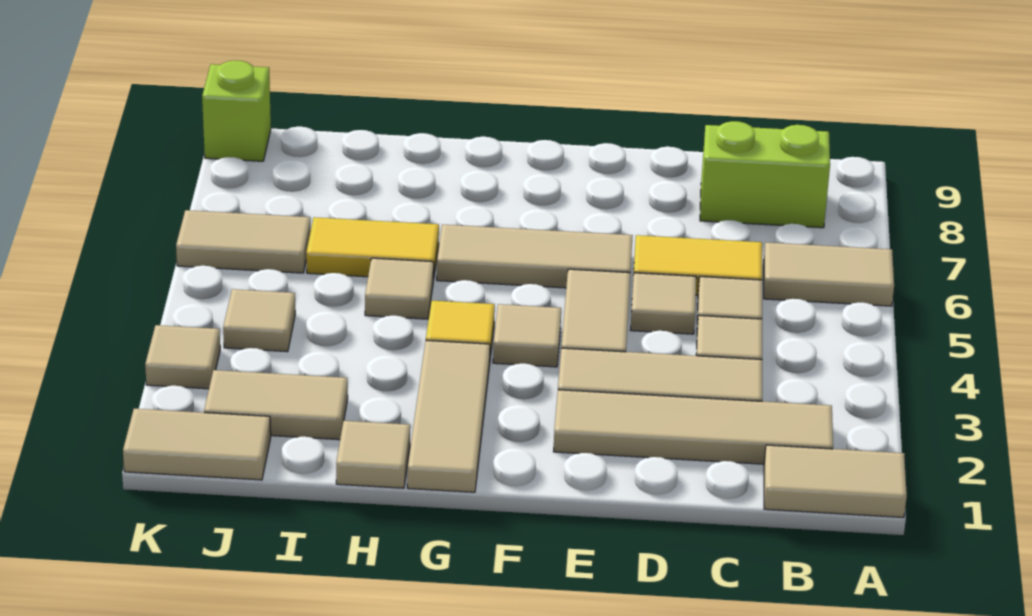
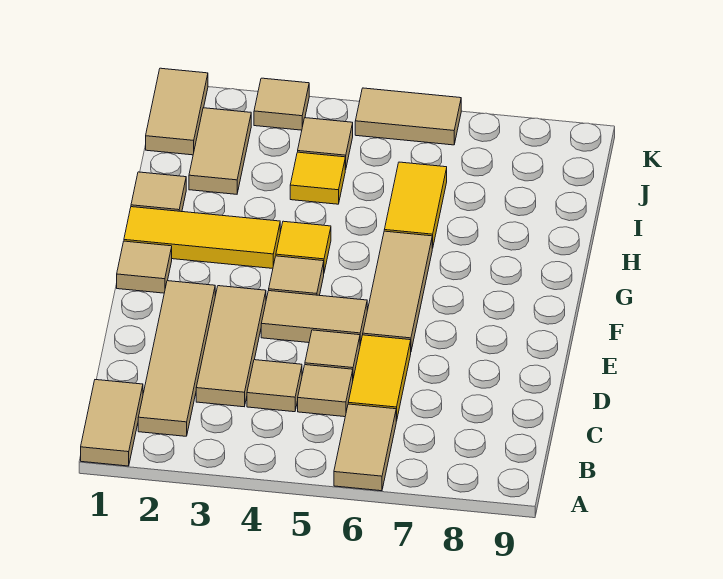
lime 1x2 brick [700,121,830,228] -> none
tan 1x3 tile [407,341,490,492] -> yellow 1x3 tile [124,207,280,268]
tan 1x1 tile [365,258,434,319] -> tan 1x1 tile moved to [117,241,172,293]
none -> yellow 1x1 tile [290,152,346,204]
tan 1x2 tile [176,210,311,273] -> tan 1x2 tile turned to [355,88,461,145]
lime 1x1 brick [202,60,271,161] -> none

